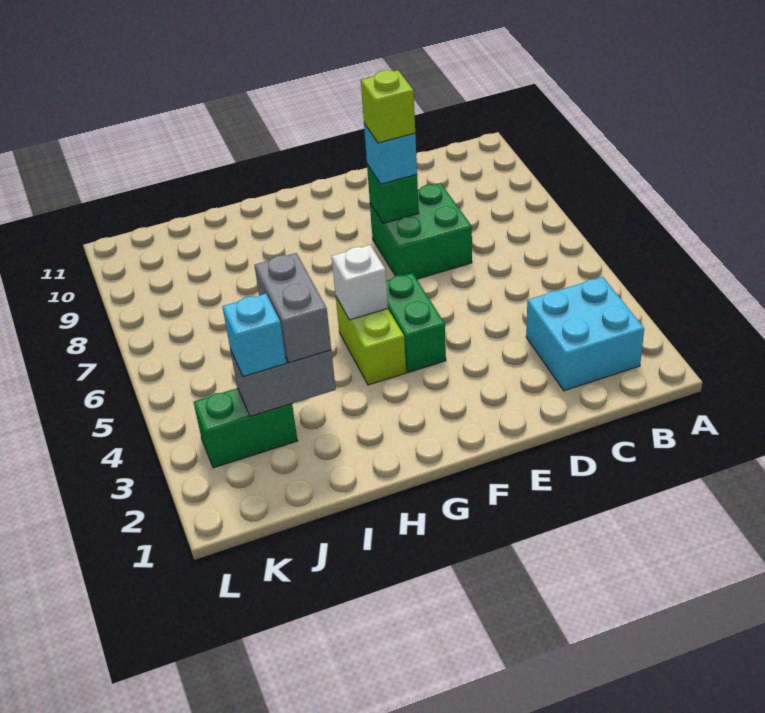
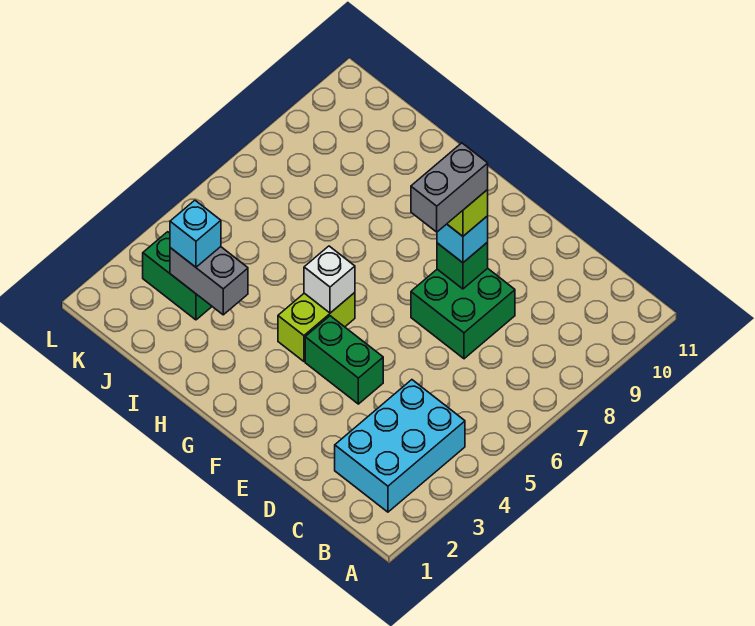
cyan 2x2 brick [526,277,644,391] -> cyan 2x3 brick [335,380,465,512]
green 1x2 brick [386,273,446,372] -> green 1x2 brick turned to [305,316,383,404]
grey 1x2 brick [254,253,331,363] -> grey 1x2 brick moved to [411,143,488,232]

